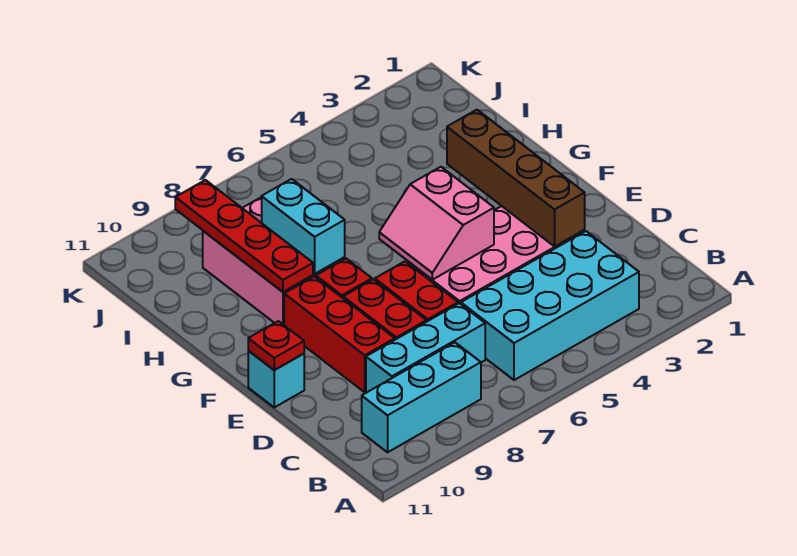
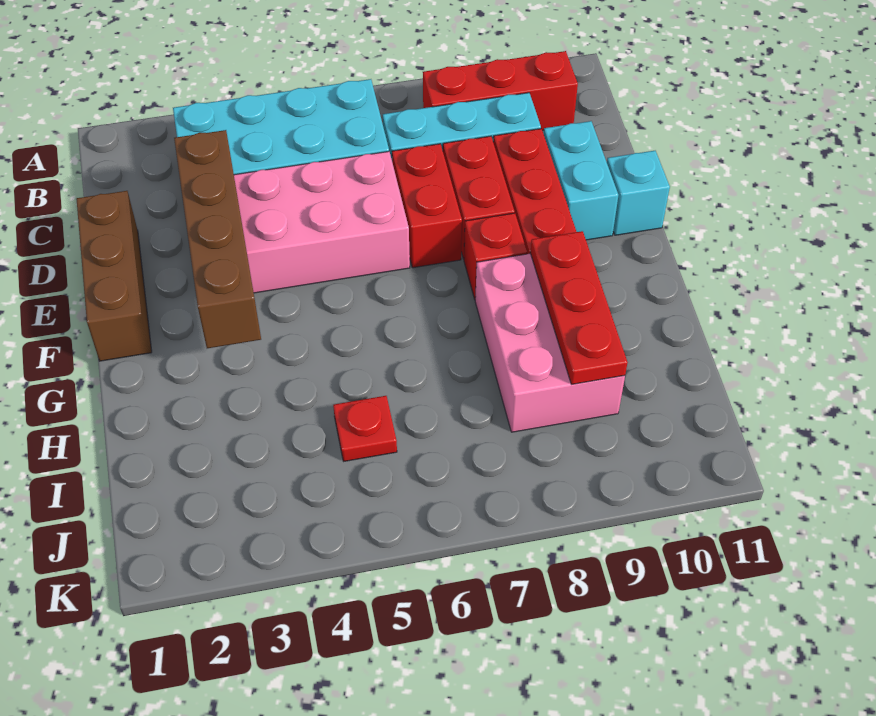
cyan 1x3 brick [362,342,481,452] -> red 1x3 brick [423,51,578,131]
none -> brown 1x3 brick [76,191,152,361]
pink 2x2 slope [379,167,494,280] -> none
red 1x1 plate [248,321,304,370] -> red 1x1 plate moved to [333,396,397,461]
cyan 1x2 brick [262,179,345,274] -> cyan 1x2 brick moved to [544,121,618,240]
red 1x4 plate [175,180,313,292] -> red 1x3 plate [530,231,628,384]

